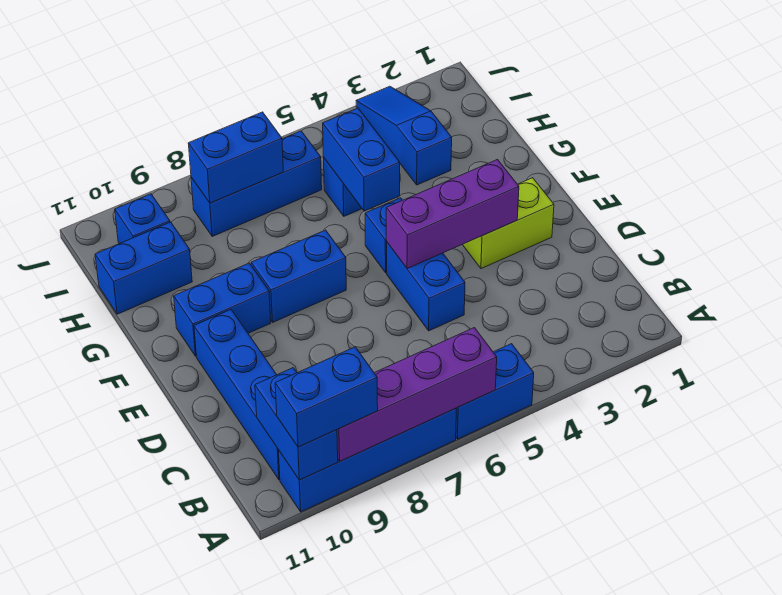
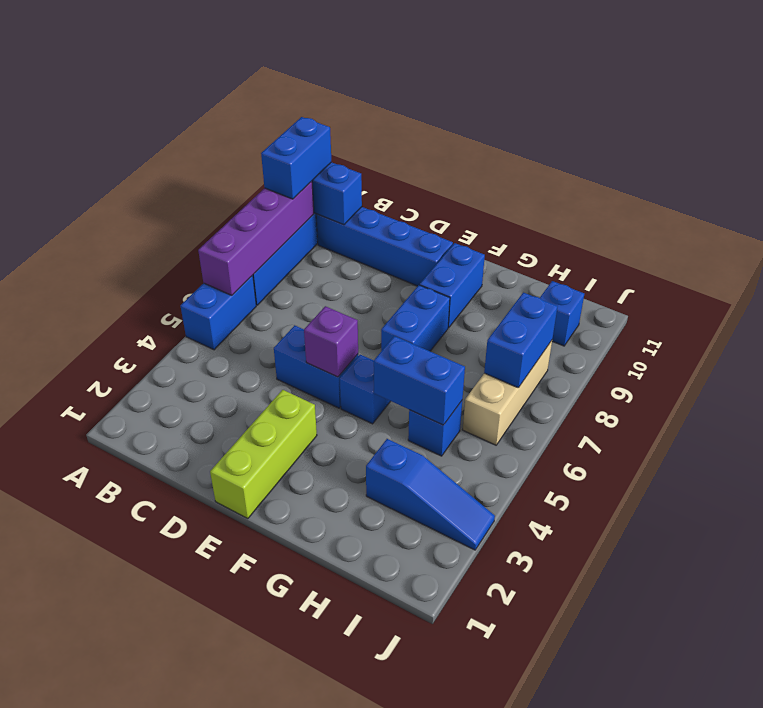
lime 1x2 brick [462,178,554,269] -> lime 1x3 brick [210,390,317,519]
purple 1x3 brick [386,160,519,269] -> purple 1x1 brick [304,306,358,377]
blue 1x2 brick [95,222,192,314] -> none
blue 1x3 brick [191,131,322,237] -> tan 1x3 brick [463,341,552,445]

